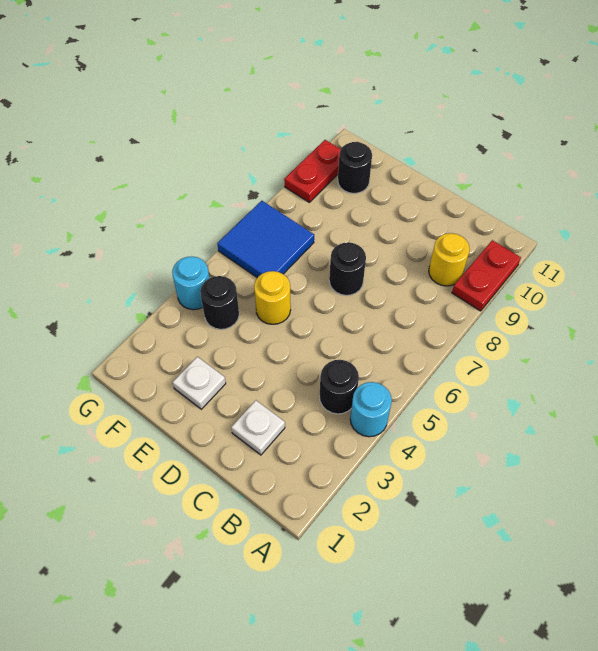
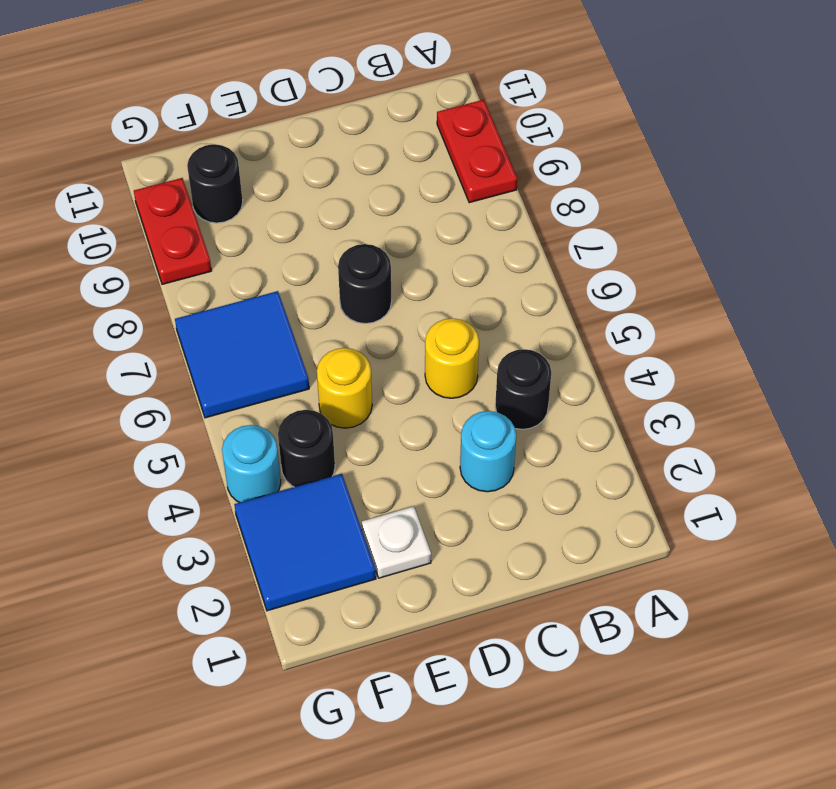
cyan 1x1 round brick [350,382,392,437] -> cyan 1x1 round brick moved to [460,411,516,492]
yellow 1x1 round brick [429,233,470,286] -> yellow 1x1 round brick moved to [425,318,479,398]
white 1x1 plate [231,400,285,455] -> none
none -> blue 2x2 tile [234,474,376,611]

